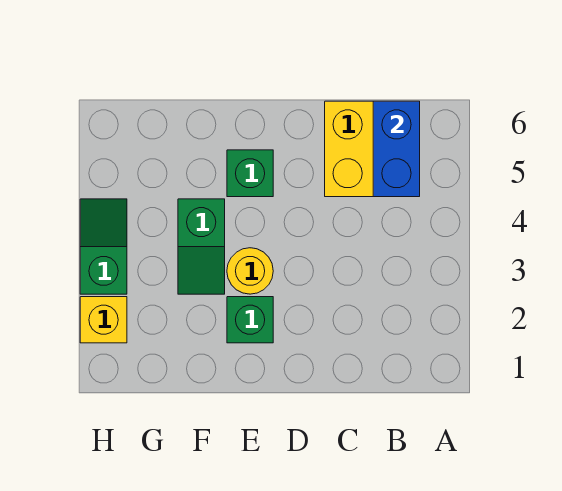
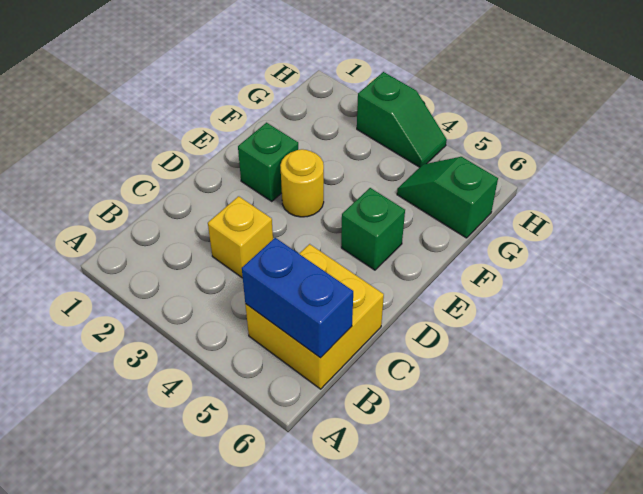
green 1x2 slope [178,199,225,294] -> green 1x2 slope moved to [397,157,498,238]
yellow 1x1 brick [80,297,127,343] -> yellow 1x1 brick moved to [208,196,273,278]

